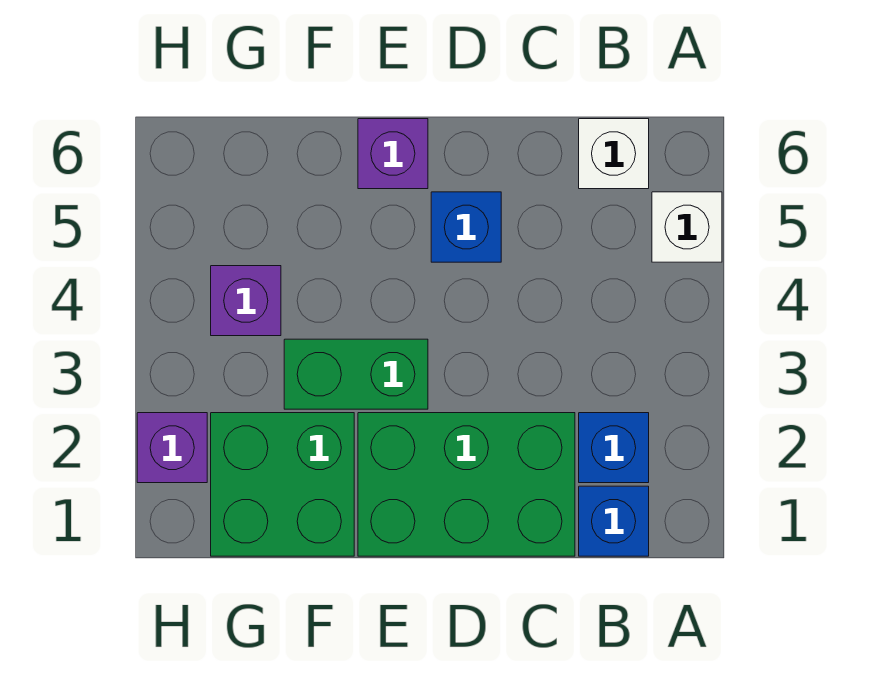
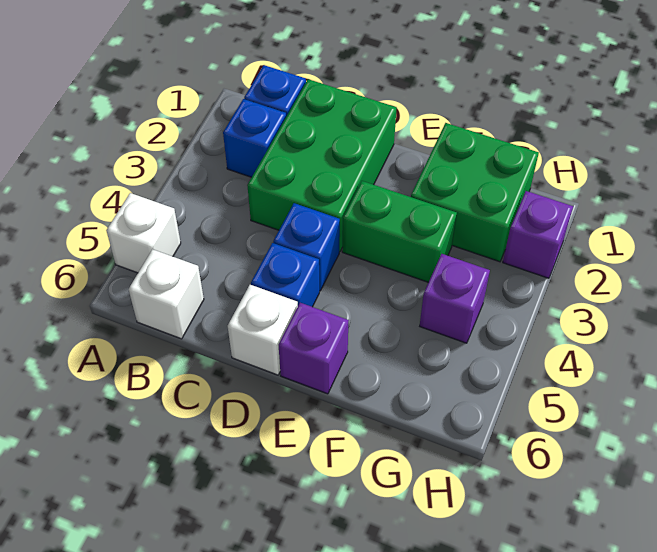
green 2x3 brick [358,413,575,556] -> green 2x3 brick turned to [247,79,397,252]
none -> blue 1x1 brick [273,203,340,291]
none -> white 1x1 brick [228,285,298,375]

